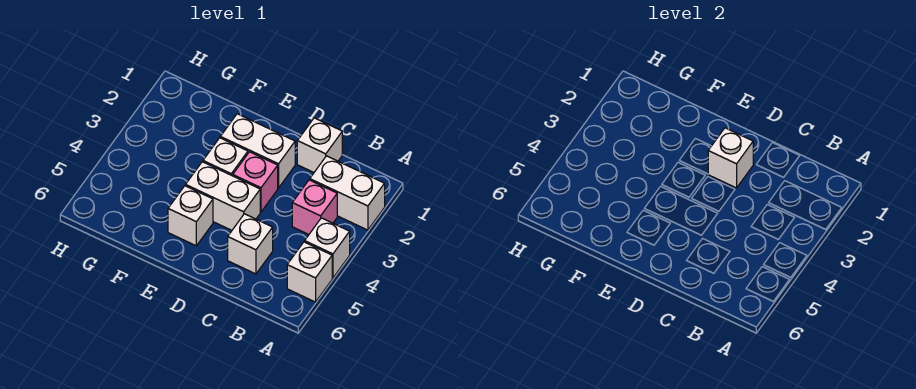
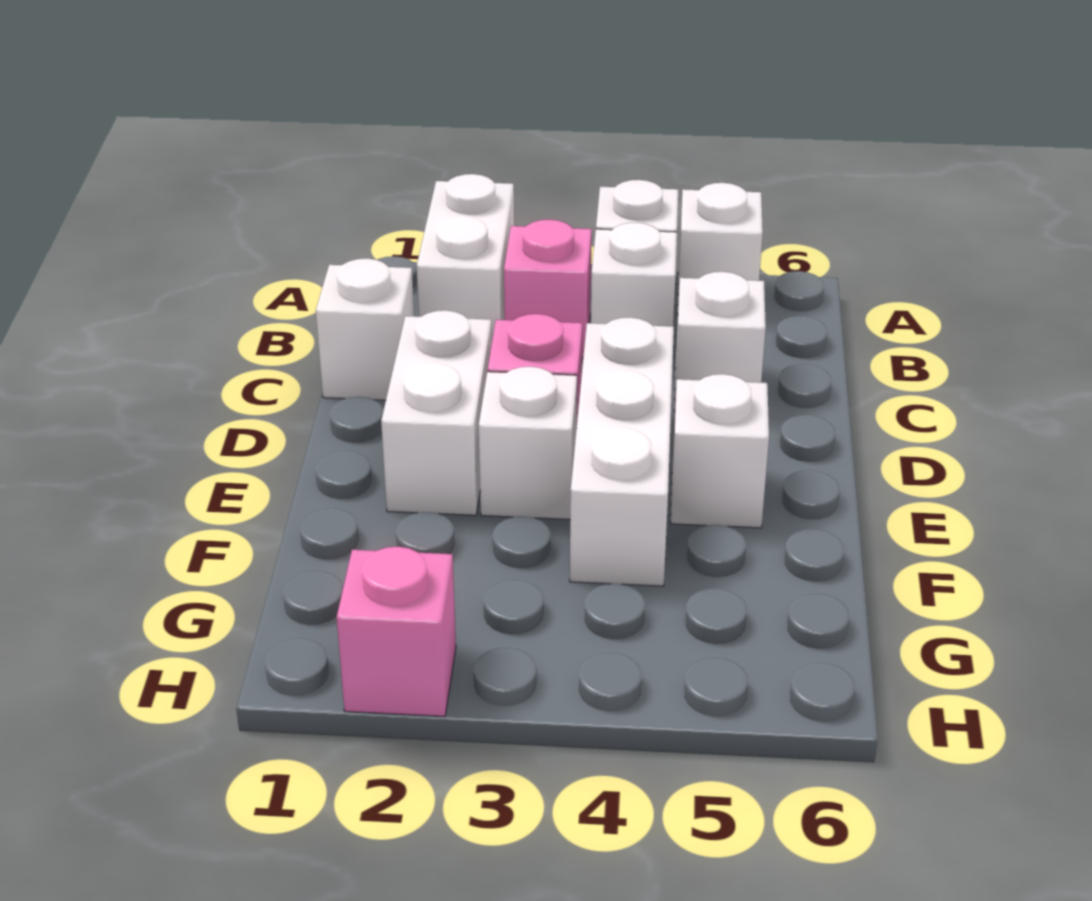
white 1x1 brick [708,128,753,188] -> white 1x1 brick moved to [591,223,677,326]
white 1x2 brick [186,162,260,230] -> white 1x3 brick [570,317,674,586]
none -> pink 1x1 brick [337,547,456,717]

